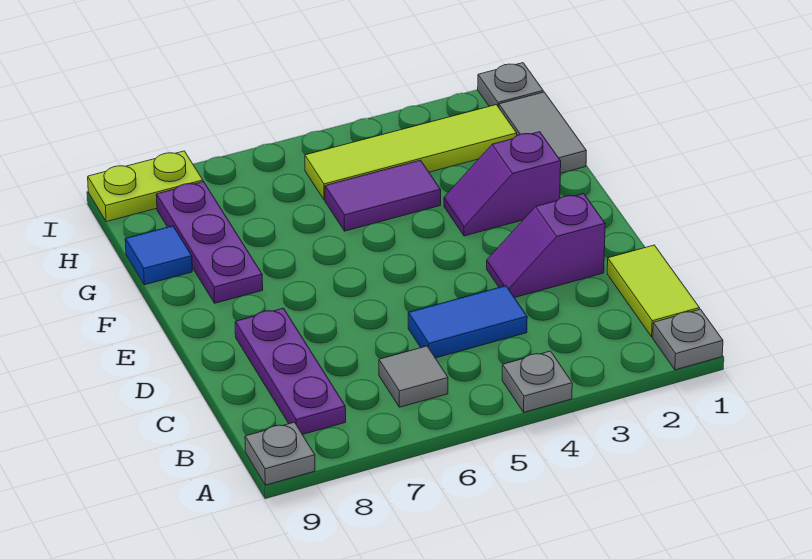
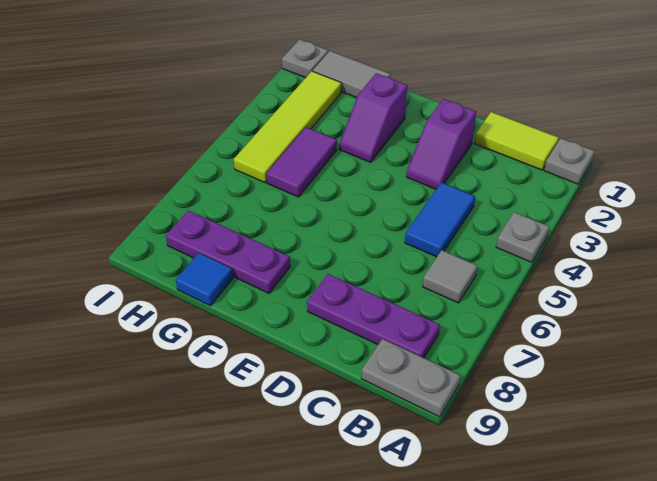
grey 1x1 plate [245,422,315,485] -> grey 1x2 plate [361,339,461,417]
lime 1x2 plate [88,151,203,222] -> none

